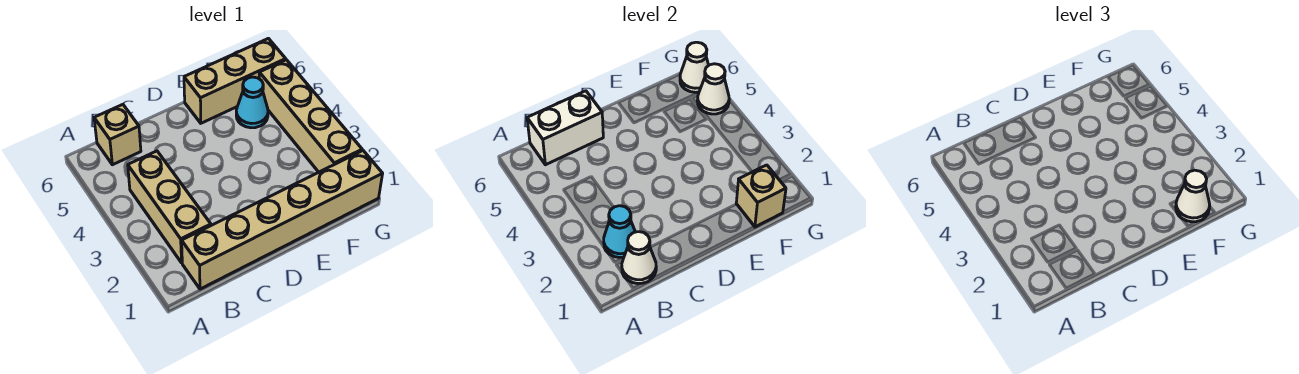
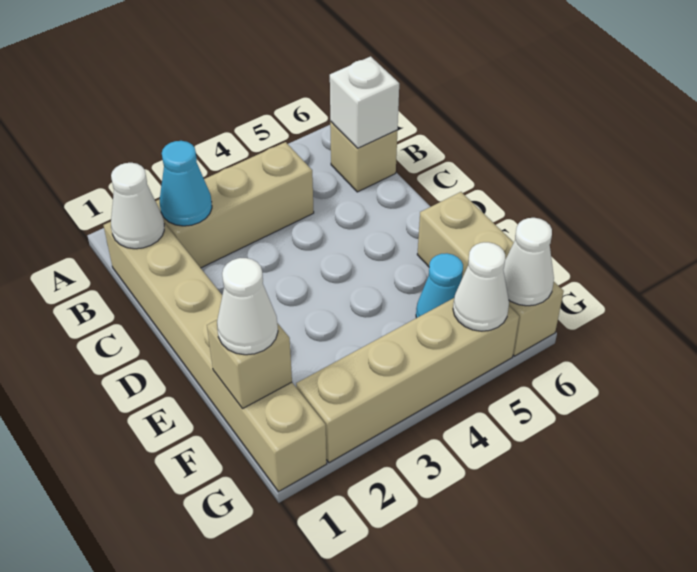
white 1x2 brick [527,91,603,165] -> white 1x1 brick [330,56,399,148]

